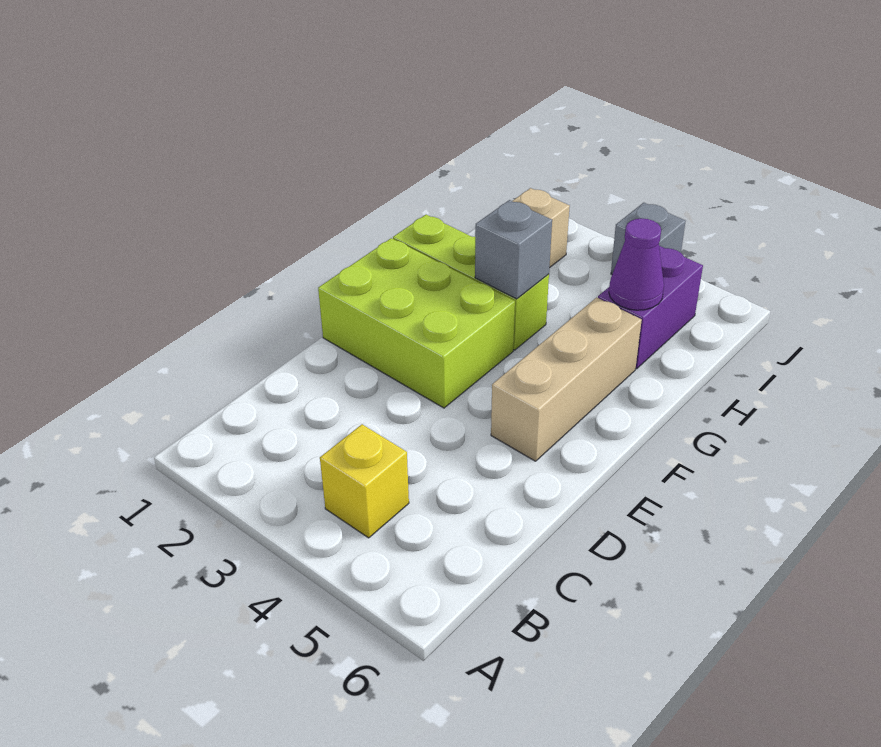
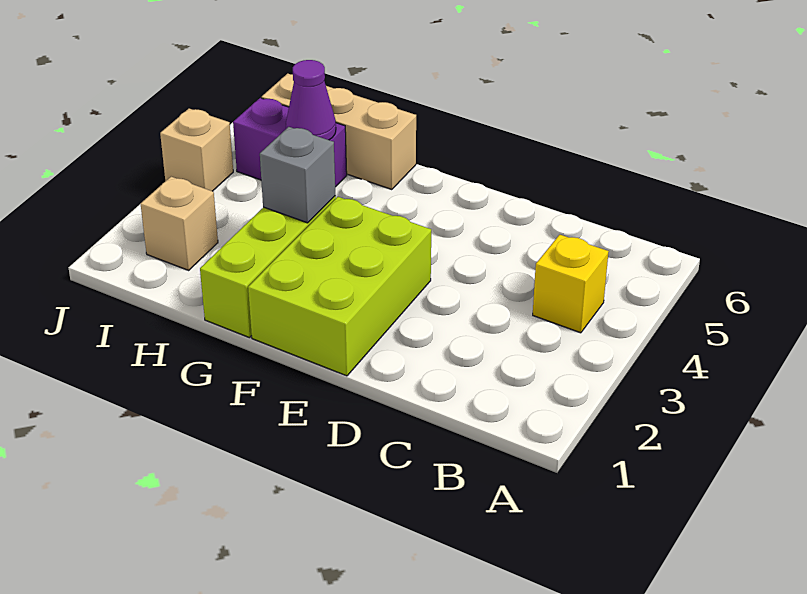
tan 1x3 brick [491,297,642,461] -> tan 1x3 brick moved to [262,74,416,190]
grey 1x1 brick [611,203,686,274] -> tan 1x1 brick [160,109,233,191]

